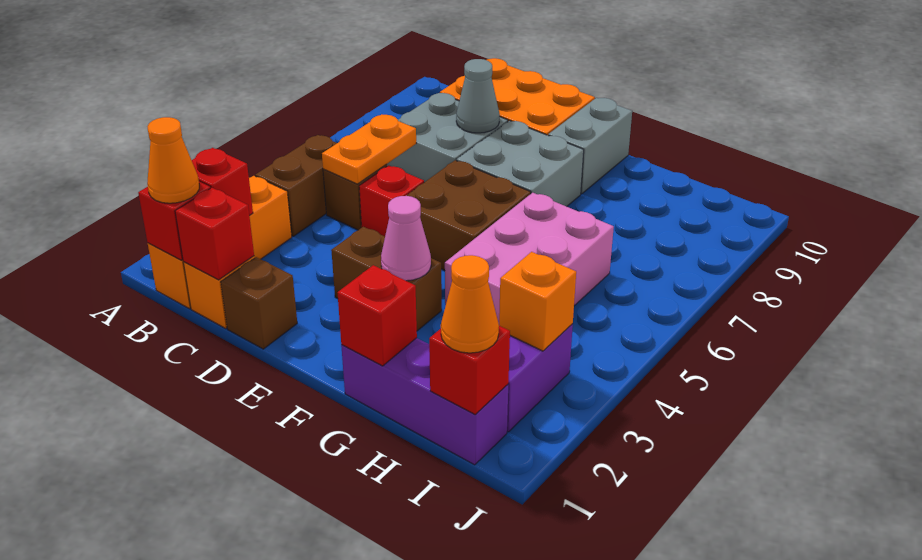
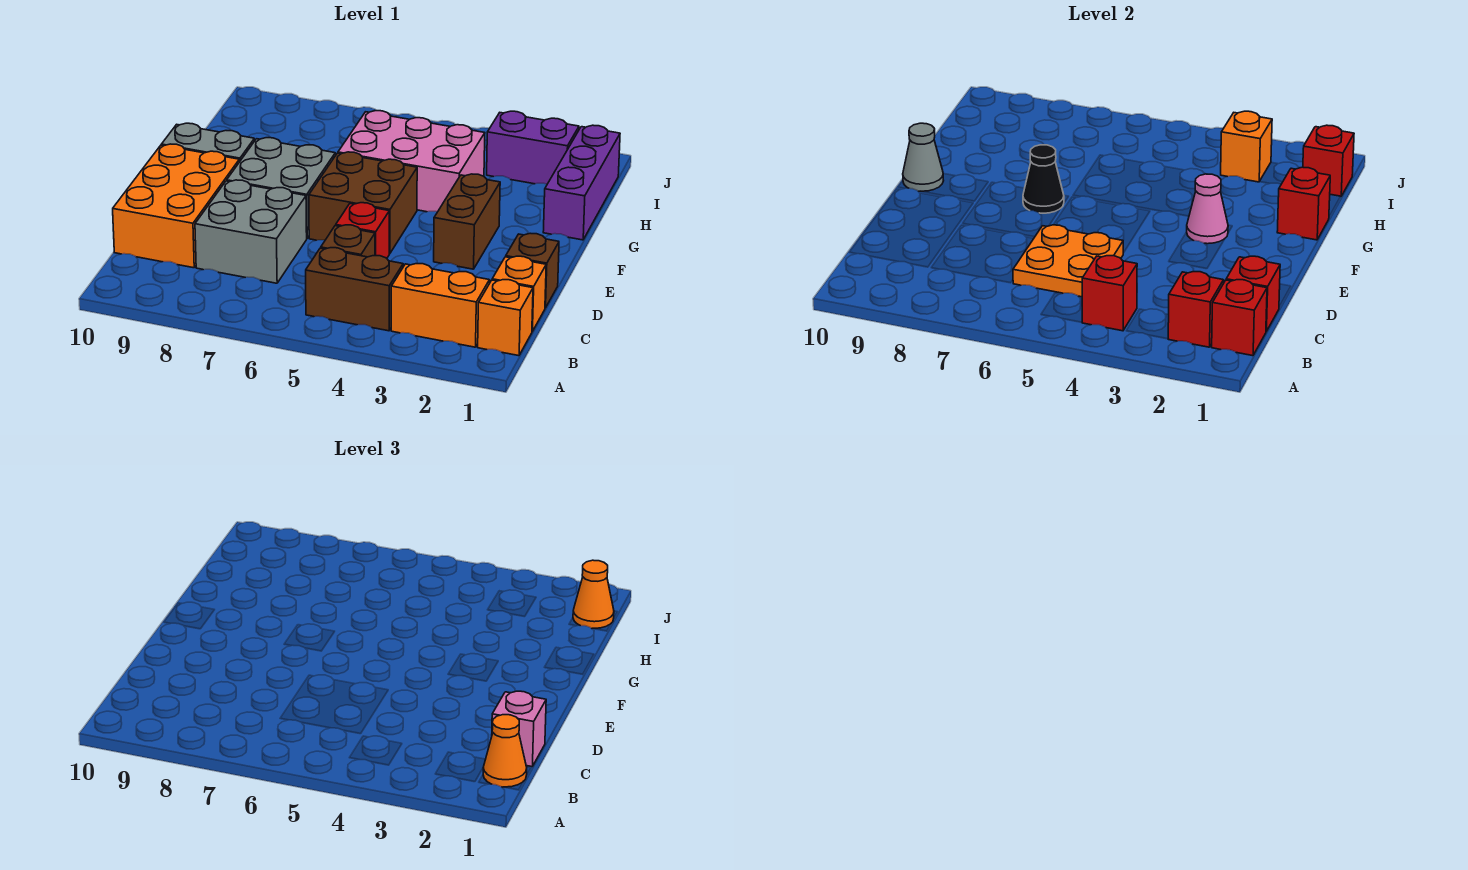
none -> red 1x1 brick [1082,256,1137,331]
none -> pink 1x1 brick [492,691,546,767]
orange 1x2 plate [322,114,416,184] -> orange 2x2 plate [1013,225,1123,297]
grey 1x1 cone [456,59,500,133] -> grey 1x1 cone moved to [903,123,944,191]
none -> black 1x1 cone [1023,145,1064,213]

